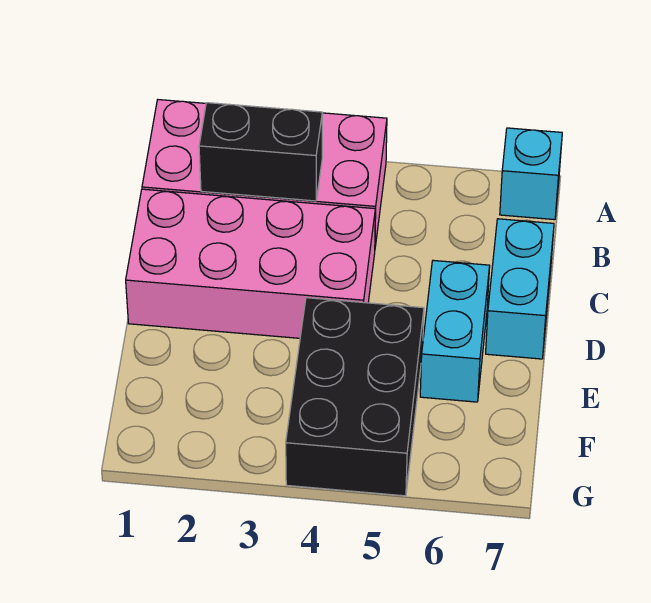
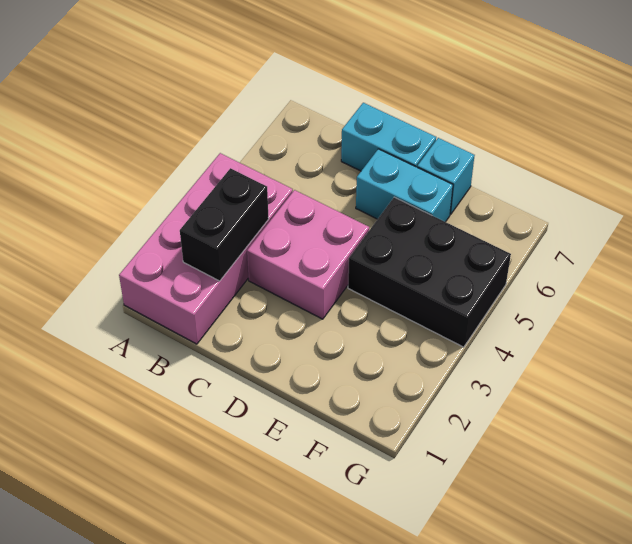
cyan 1x1 brick [500,128,562,220] -> cyan 1x1 brick moved to [417,138,475,214]
pink 2x4 brick [126,189,375,338] -> pink 2x2 brick [247,190,369,319]

